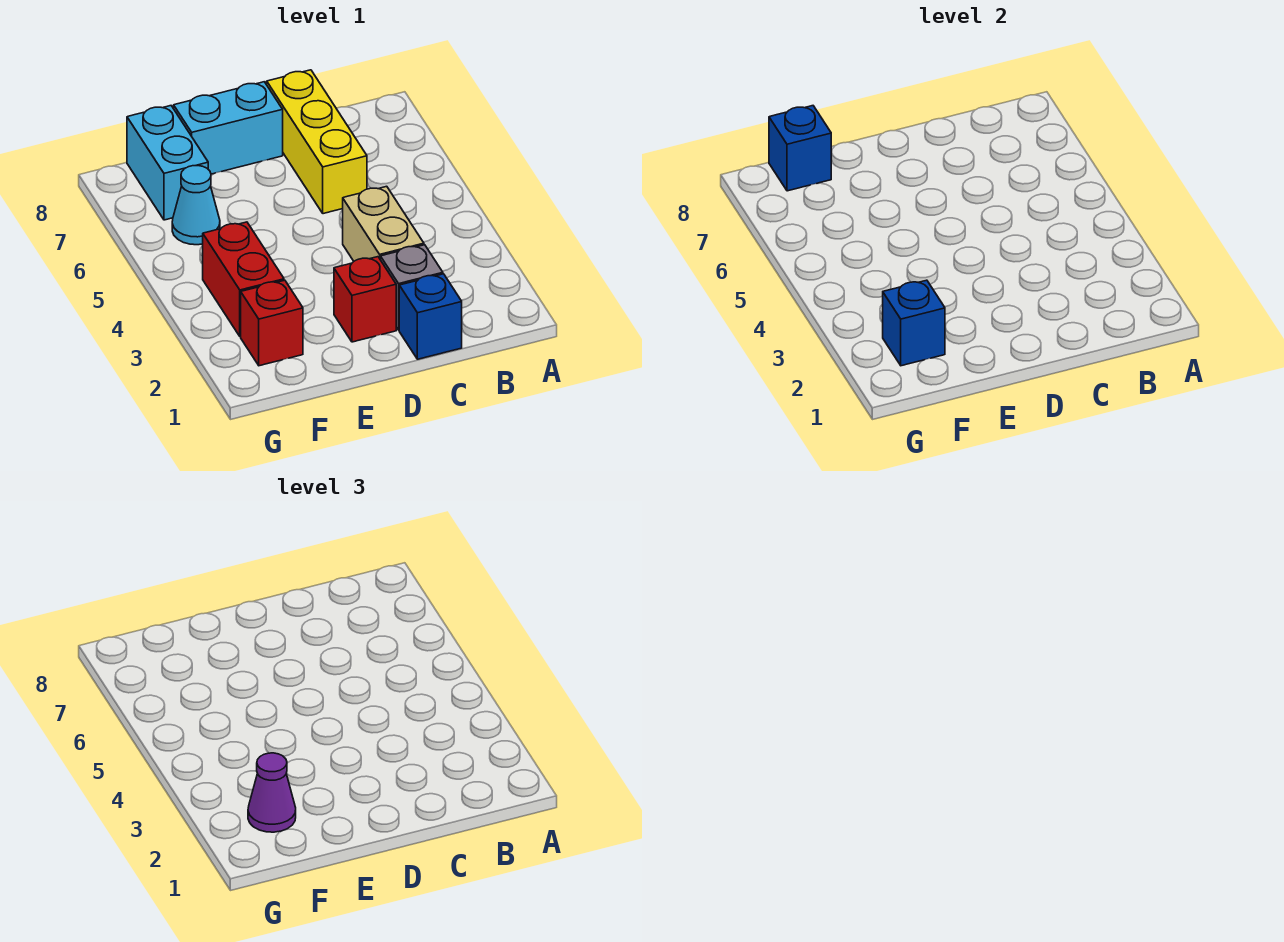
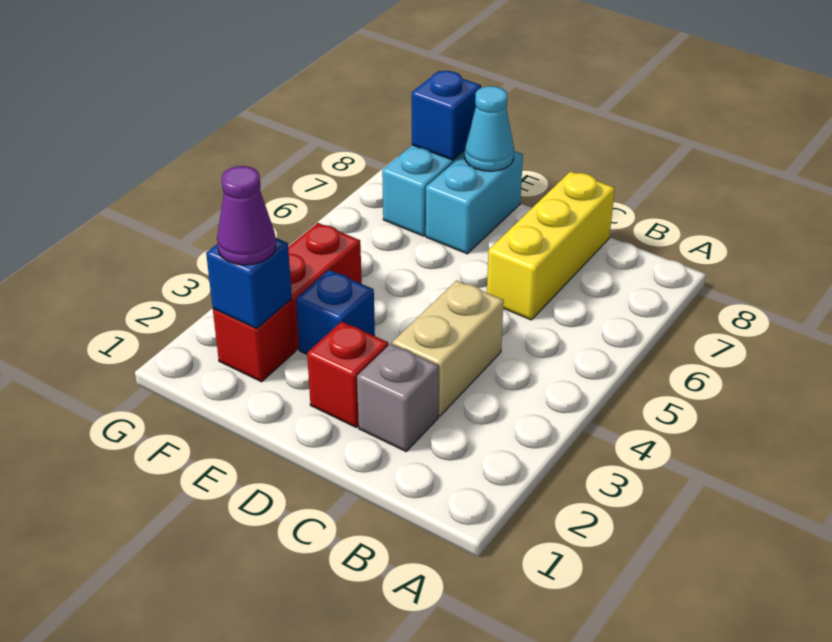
blue 1x1 brick [399,274,462,359] -> blue 1x1 brick moved to [296,270,375,354]
cyan 1x2 brick [174,82,283,174] -> cyan 1x2 brick turned to [426,151,523,254]
cyan 1x1 cone [172,166,220,245] -> cyan 1x1 cone moved to [464,86,514,171]

